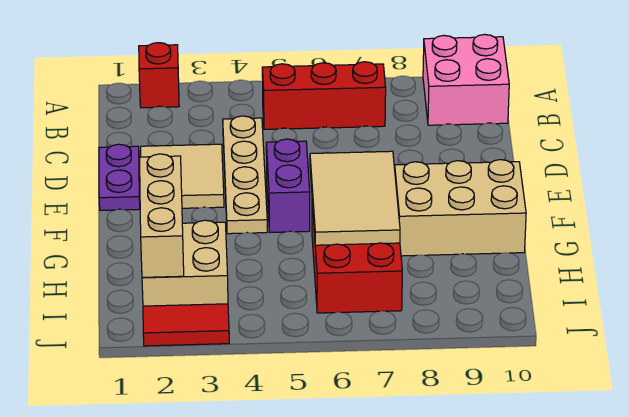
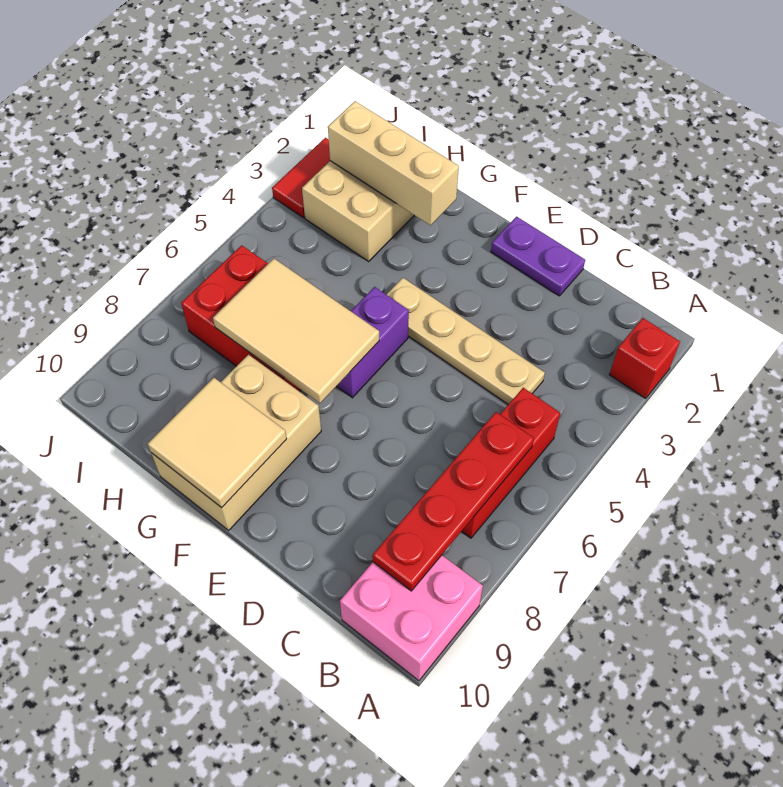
none -> red 1x4 plate [373,412,534,591]
tan 2x2 tile [141,144,224,208] -> tan 2x2 tile moved to [148,378,287,508]
purple 1x2 brick [266,139,310,232] -> purple 1x2 brick turned to [337,287,409,398]

